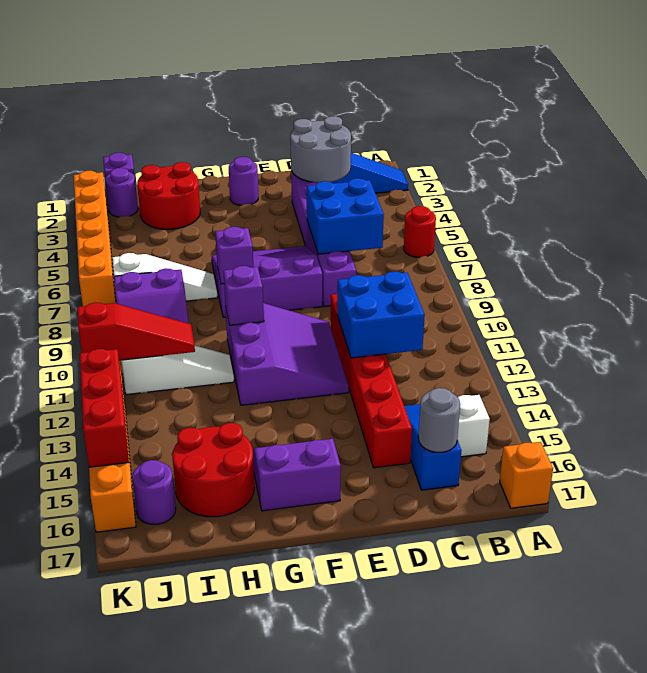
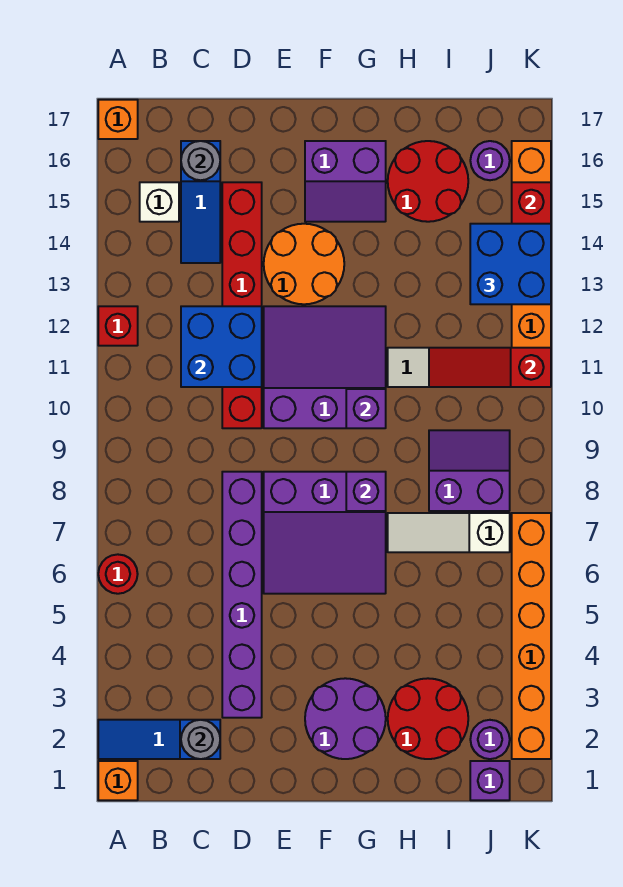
none -> orange 1x1 brick [98,761,138,800]
none -> red 1x1 brick [98,306,138,346]
grey 2x2 round brick [290,116,351,183] -> grey 1x1 round brick [181,720,220,759]
blue 2x2 brick [307,178,384,254] -> blue 2x2 brick moved to [470,224,551,304]
purple 3x3 slope [225,303,349,405] -> purple 3x3 slope turned to [264,306,386,428]
none -> orange 2x2 round brick [264,224,344,304]
purple 1x1 round brick [229,157,258,206] -> purple 2x2 round brick [305,678,386,759]

